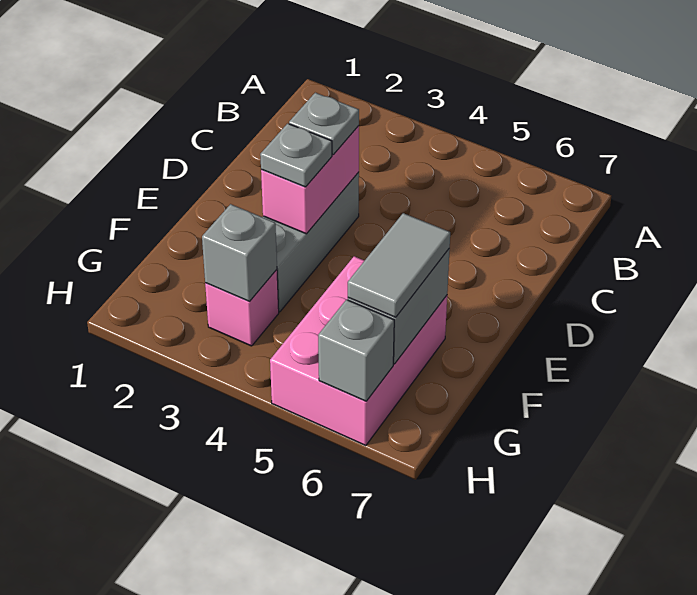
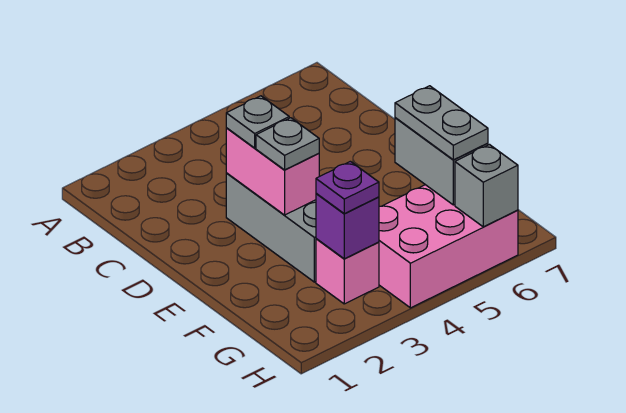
pink 2x3 brick [270,256,447,446] -> pink 2x3 brick turned to [379,185,518,308]
grey 1x2 tile [348,213,450,317] -> grey 1x2 plate [395,86,488,160]
grey 1x1 brick [202,204,277,301] -> purple 1x1 brick [316,193,379,259]
none -> purple 1x1 plate [316,161,379,214]

